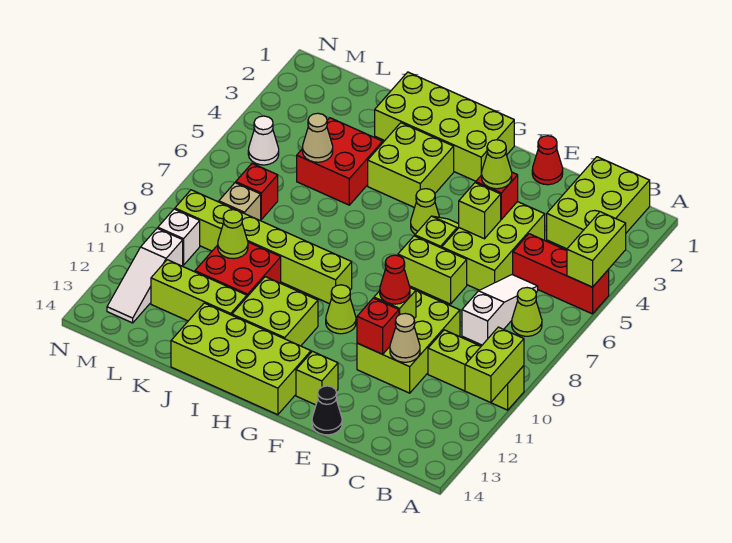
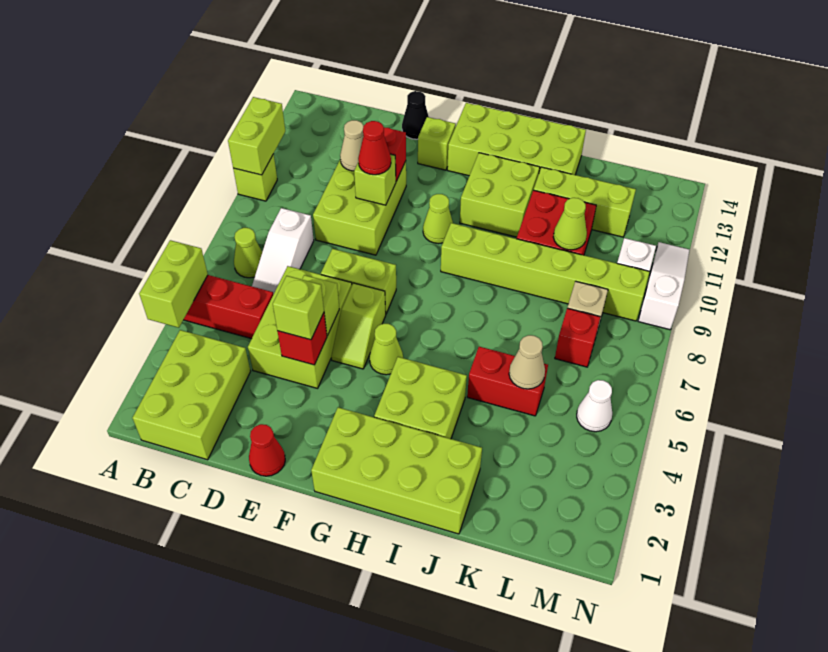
lime 1x3 brick [428,330,524,410] -> lime 1x1 brick [233,154,277,201]
lime 1x1 cone [482,140,512,189] -> lime 1x1 brick [273,276,324,340]
red 2x2 brick [297,118,383,205] -> red 1x2 brick [467,347,548,416]
white 1x3 slope [107,228,183,323] -> white 1x3 slope moved to [638,242,689,330]

